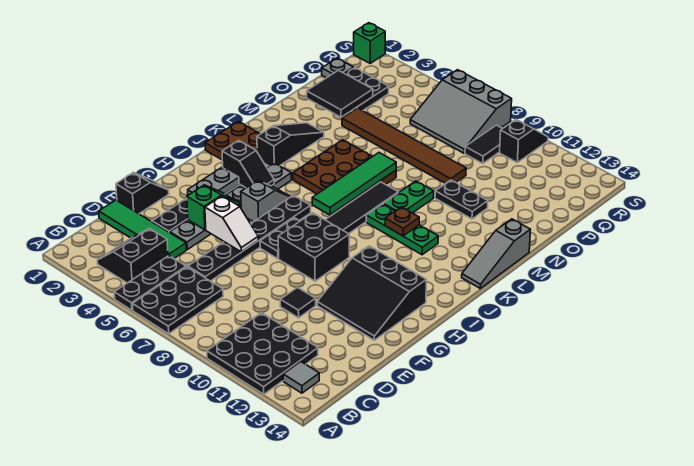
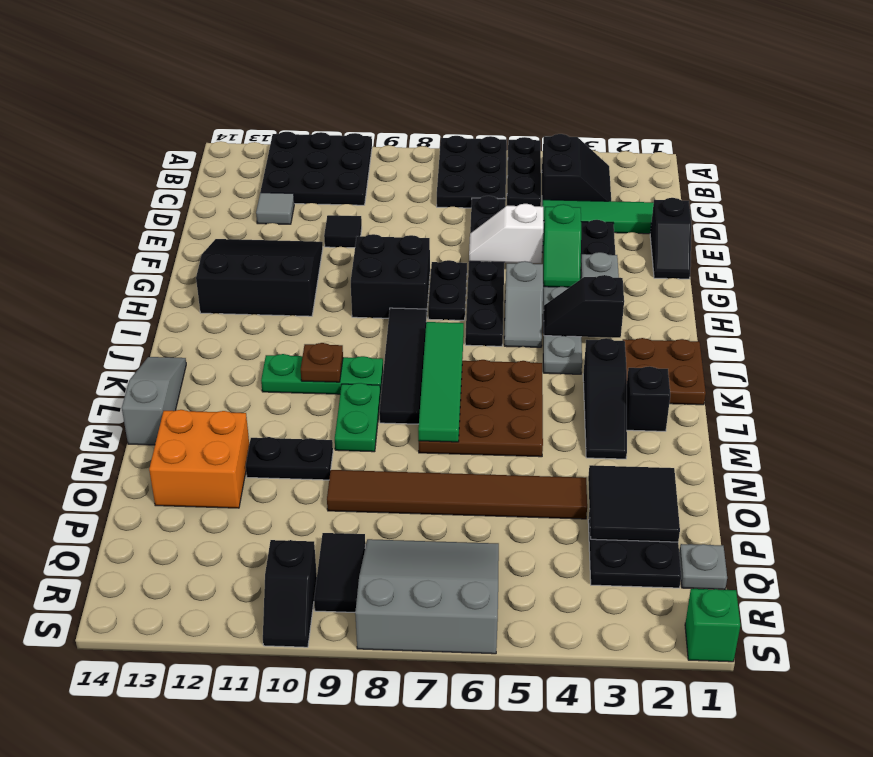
grey 1x1 tile [283,362,319,393] -> grey 1x1 tile moved to [256,193,294,224]
none -> black 1x1 brick [627,366,670,431]
none -> orange 2x2 brick [149,410,249,508]

